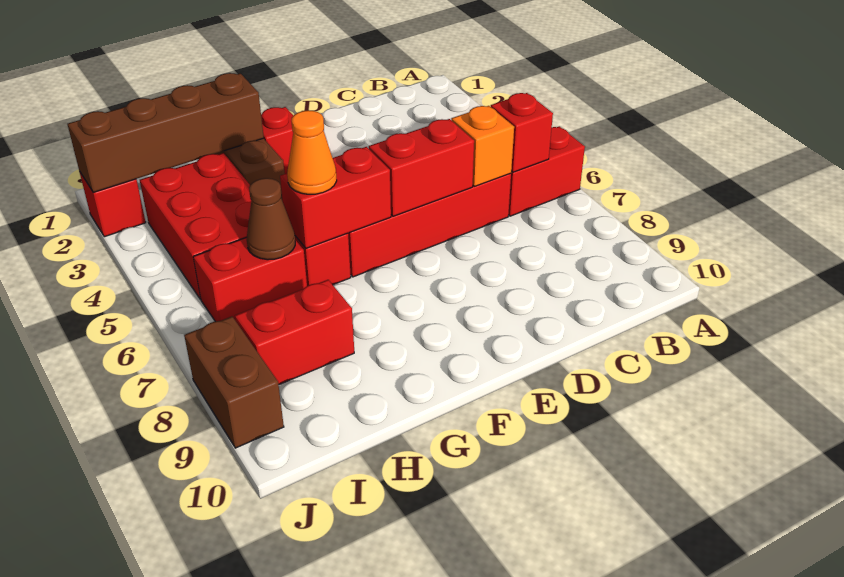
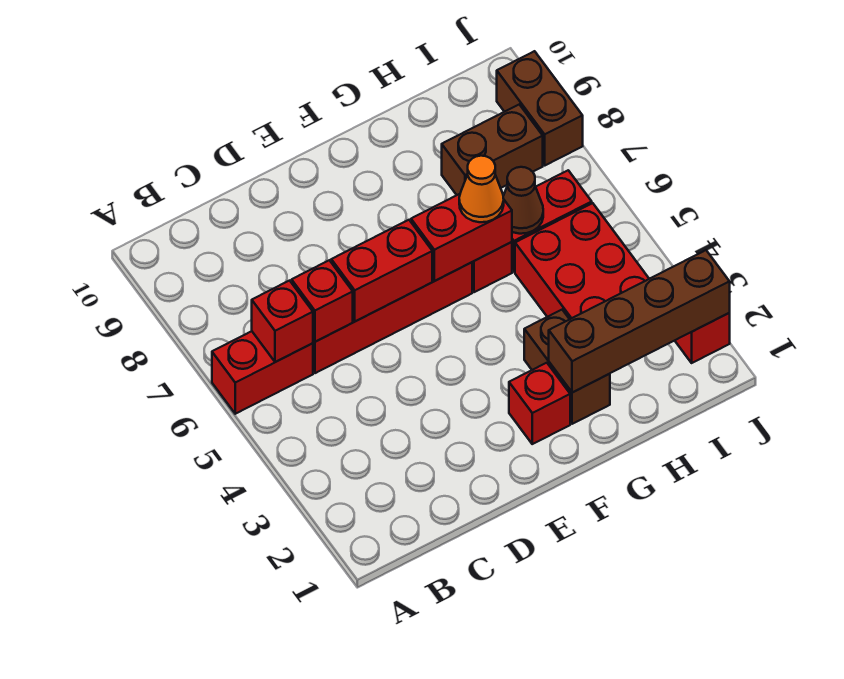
orange 1x1 brick [451,106,514,186] -> red 1x1 brick [292,260,353,342]
red 1x2 brick [235,280,354,385] -> brown 1x2 brick [442,105,543,195]

